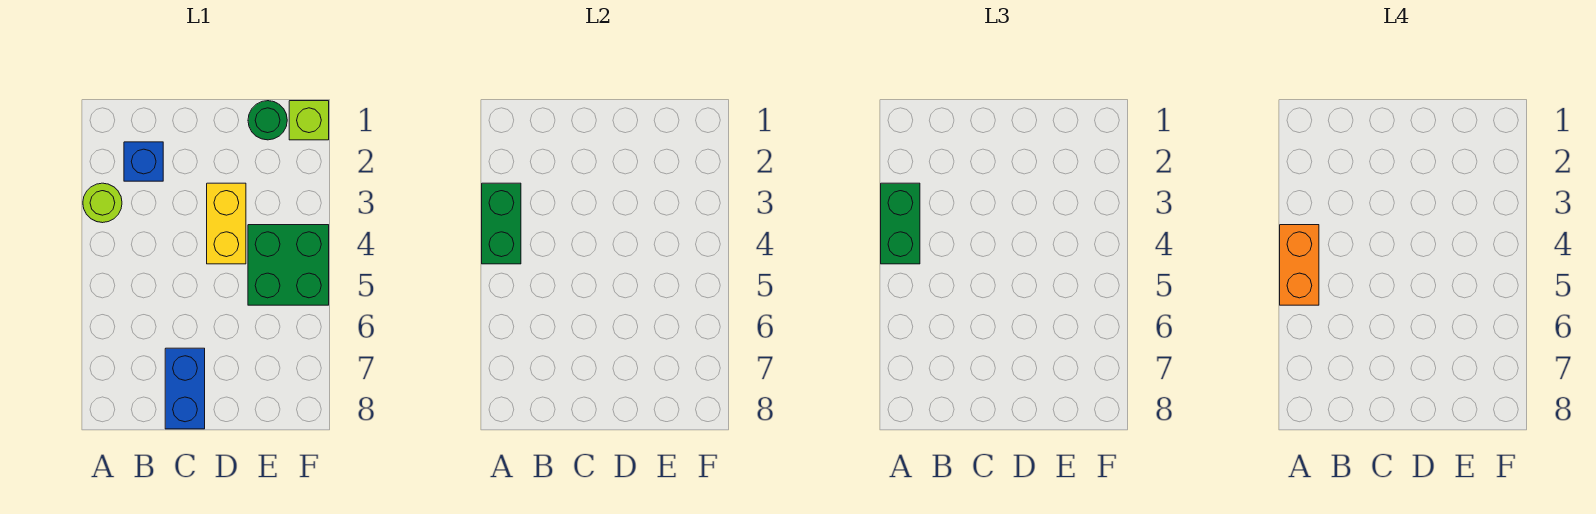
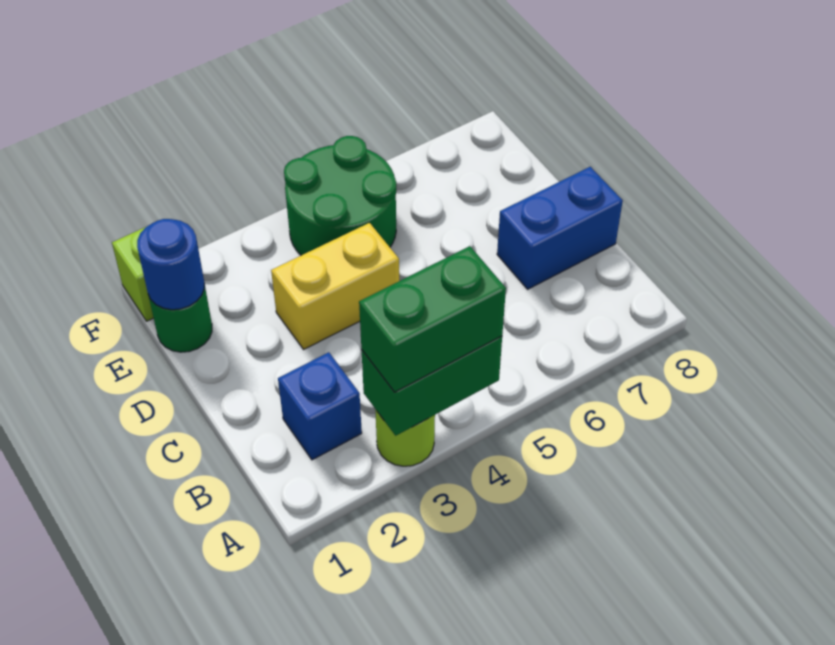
orange 1x2 brick [1280,225,1319,305] -> none
none -> blue 1x1 round brick [137,219,204,310]
green 2x2 brick [248,225,329,305] -> green 2x2 round brick [284,136,396,255]

